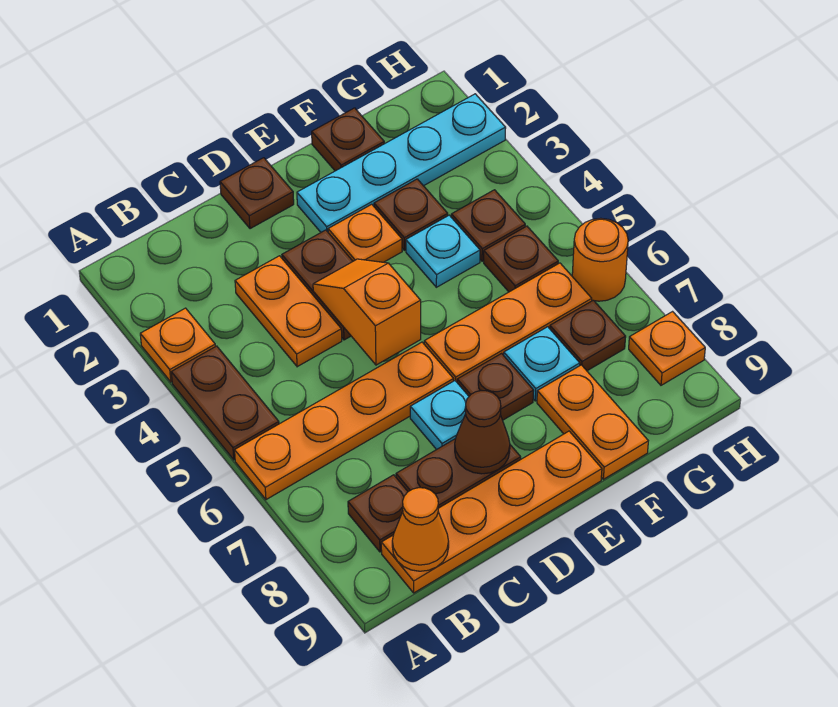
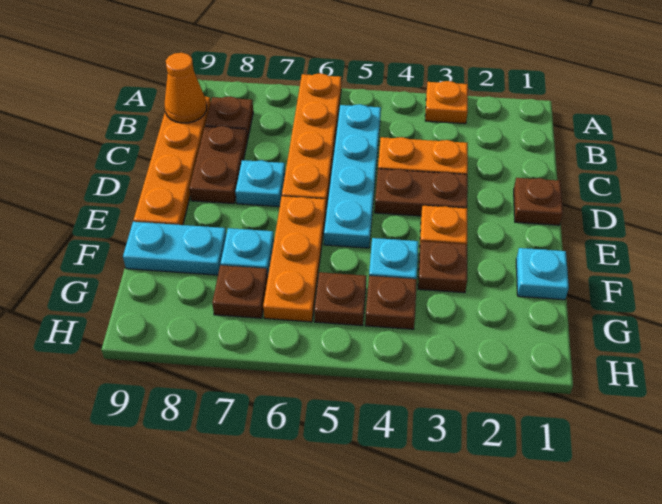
brown 1x2 plate [171,346,279,460] -> none
orange 1x2 slope [313,259,421,365] -> none
brown 1x1 cone [455,391,510,474] -> none
cyan 1x4 plate [297,94,506,232] -> cyan 1x4 plate moved to [324,104,381,248]
brown 1x1 plate [457,354,534,420] -> none
brown 1x1 plate [312,108,384,171] -> cyan 1x1 plate [516,248,569,300]
orange 1x2 plate [537,365,648,479] -> cyan 1x2 plate [123,222,226,275]
orange 1x1 round brick [572,218,628,301] -> none
orange 1x1 plate [629,312,705,385] -> none

